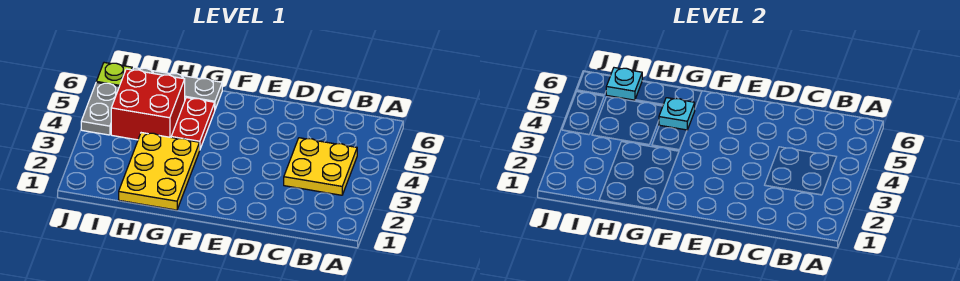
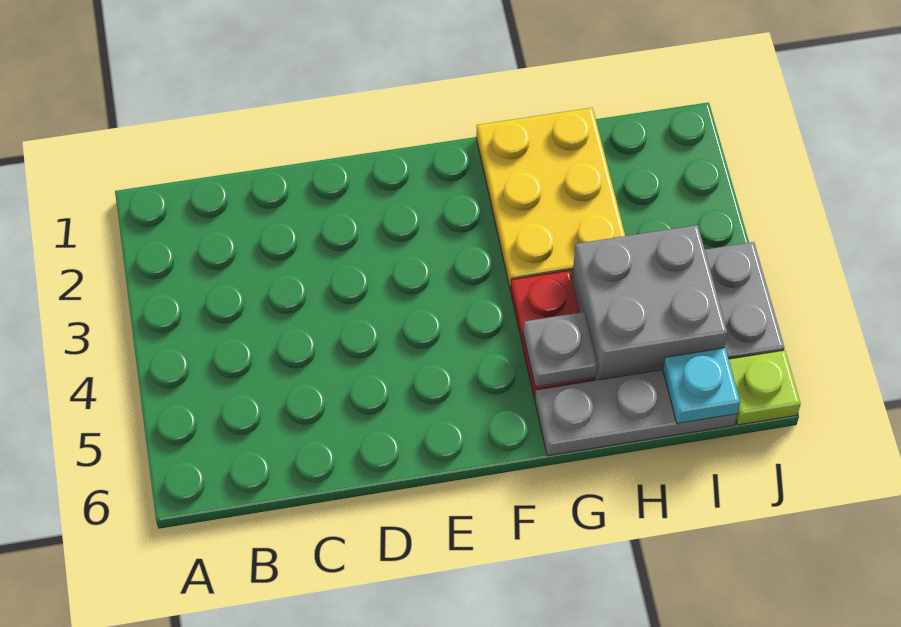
yellow 2x2 plate [284,138,357,195] -> none
cyan 1x1 plate [659,98,695,130] -> grey 1x1 plate [523,312,597,387]
red 2x2 brick [111,69,185,140] -> grey 2x2 brick [572,225,727,380]

